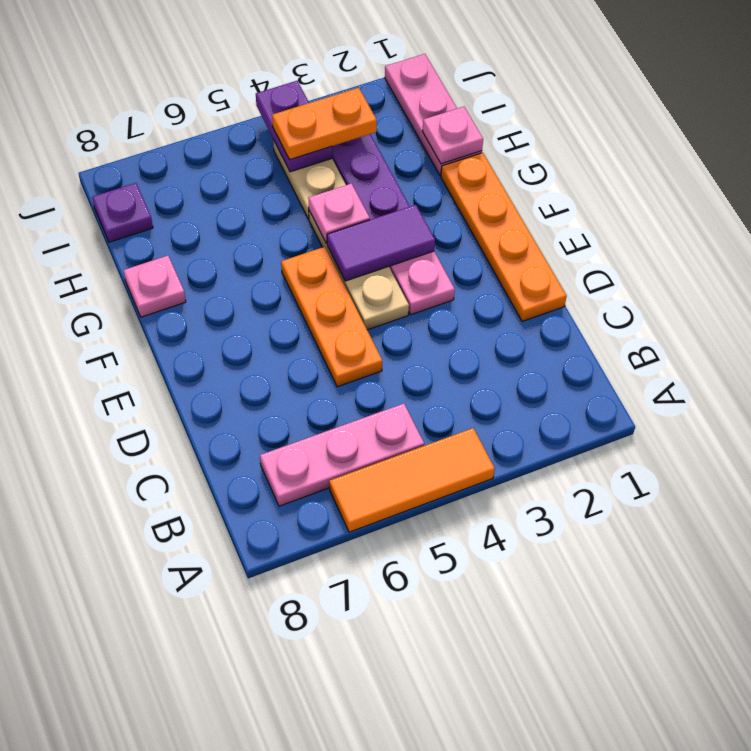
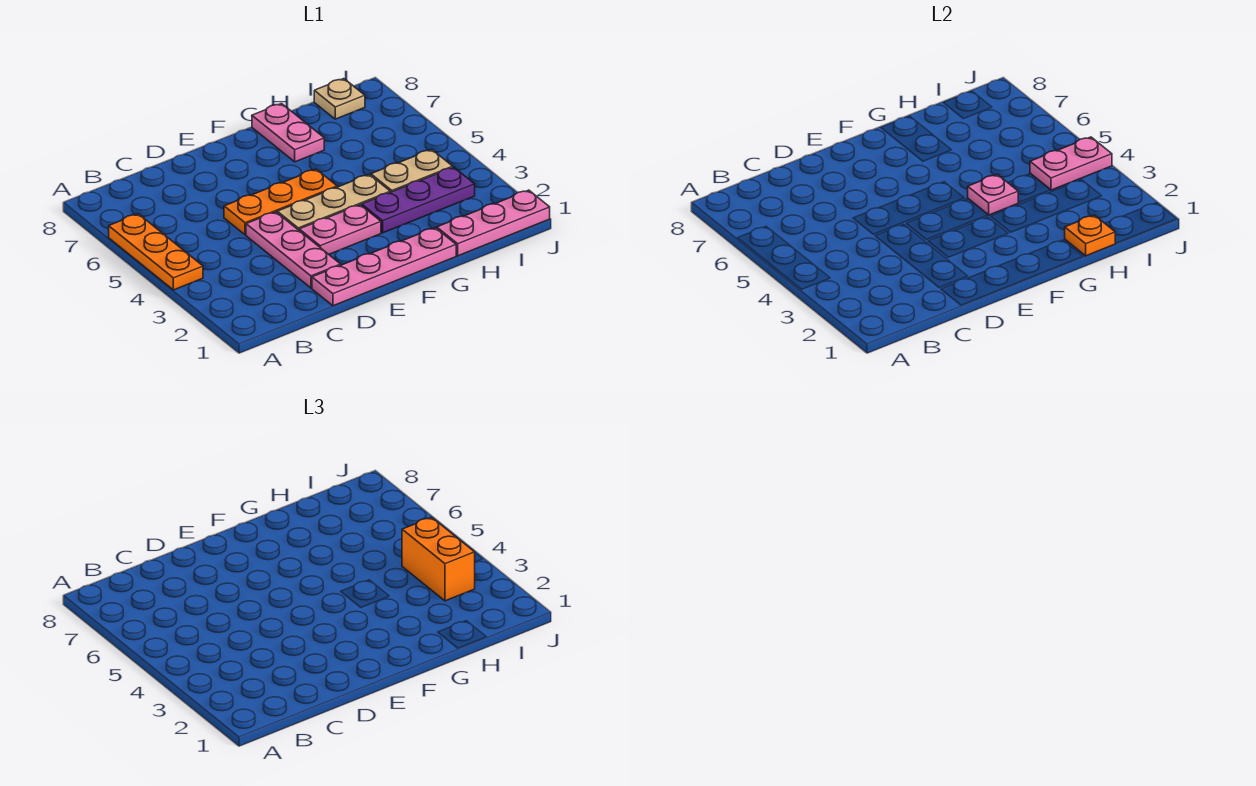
orange 1x3 tile [329,428,495,532] -> orange 1x3 plate [109,214,203,290]
pink 1x3 plate [260,404,424,506] -> pink 1x3 plate moved to [246,212,341,288]
orange 1x4 plate [441,153,567,321] -> pink 1x4 plate [312,228,456,306]
purple 1x2 tile [327,205,435,281] -> none
pink 1x1 plate [123,256,186,317] -> pink 1x2 plate [252,104,324,162]
pink 1x1 plate [422,107,483,164] -> orange 1x1 plate [1065,215,1116,256]
orange 1x2 plate [272,88,377,160] -> orange 1x2 brick [402,517,475,601]
purple 1x2 plate [256,81,332,172] -> pink 1x2 plate [1030,137,1112,190]
purple 1x1 plate [92,183,153,242] -> tan 1x1 plate [314,79,365,119]

